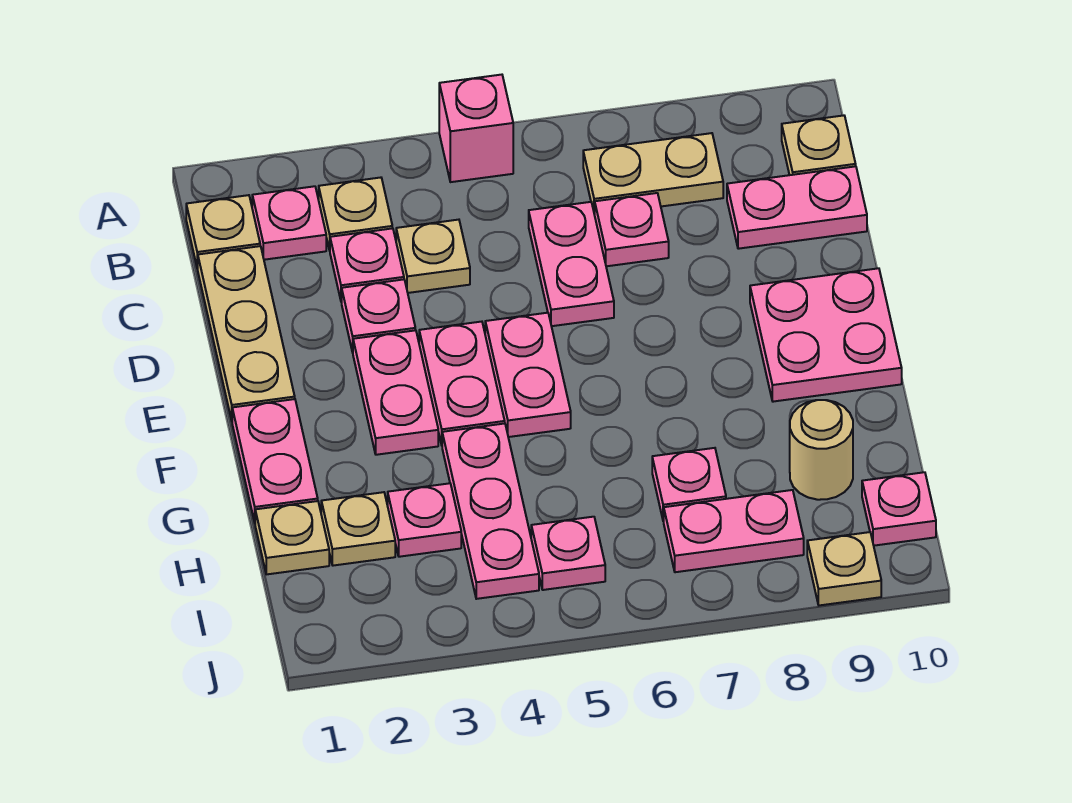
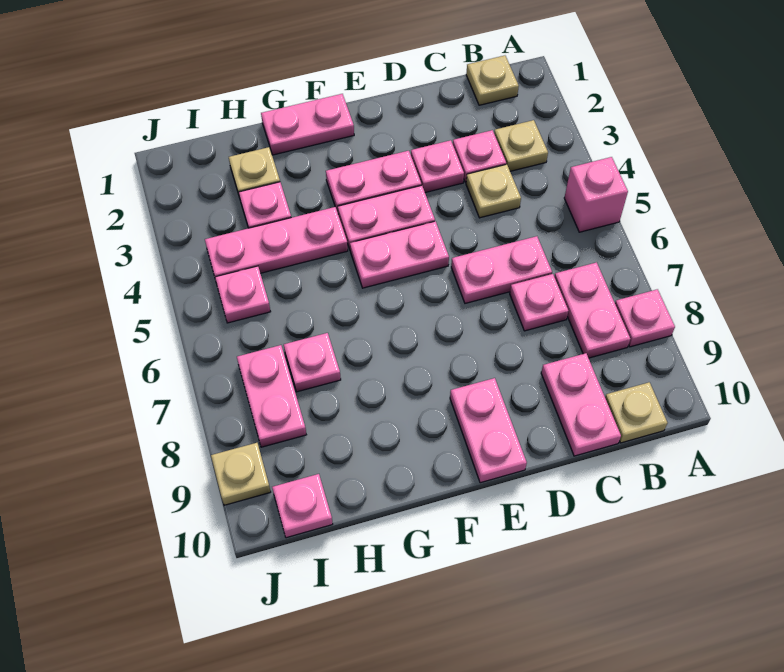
pink 1x1 plate [252,186,326,260] -> pink 1x1 plate moved to [615,289,675,347]
tan 1x2 plate [583,133,723,215] -> pink 1x2 plate [554,262,630,358]
tan 1x3 plate [197,246,295,420] -> none
pink 2x2 plate [750,268,902,402] -> pink 1x2 plate [450,378,527,483]
tan 1x1 plate [255,501,329,574] -> none
tan 1x1 round brick [790,400,853,500] -> none

